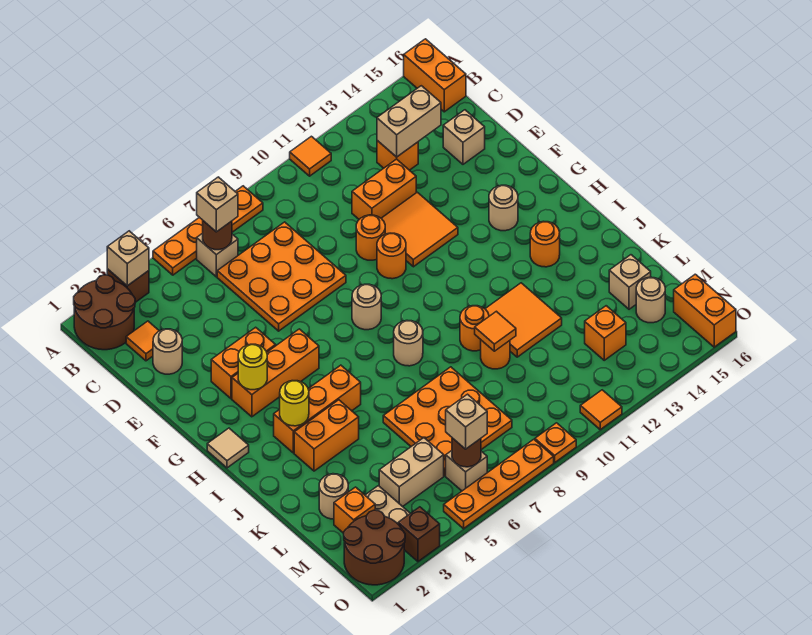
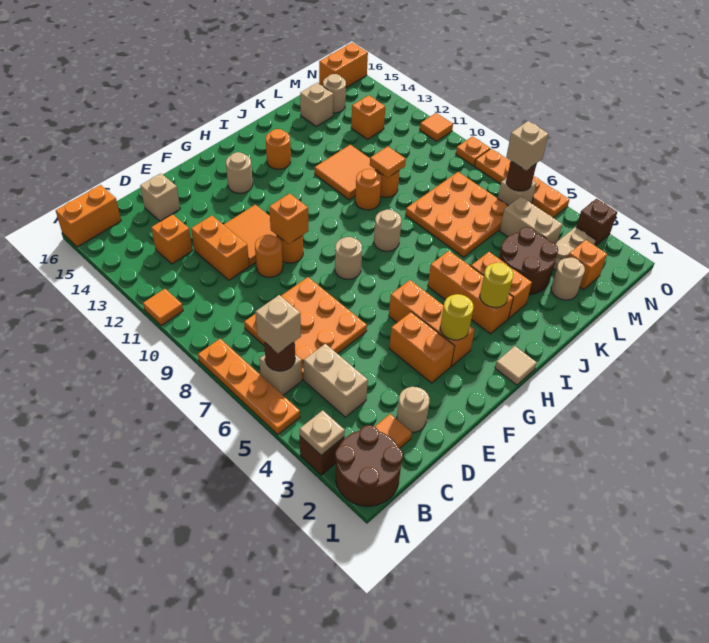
tan 1x1 brick [107,231,149,286] -> tan 1x1 plate [299,410,345,455]
tan 1x2 brick [377,86,441,157] -> tan 1x2 brick moved to [304,344,368,417]
none -> orange 1x1 brick [269,193,308,244]
brown 2x2 round brick [344,510,405,585] -> brown 2x2 round brick moved to [499,227,558,295]

